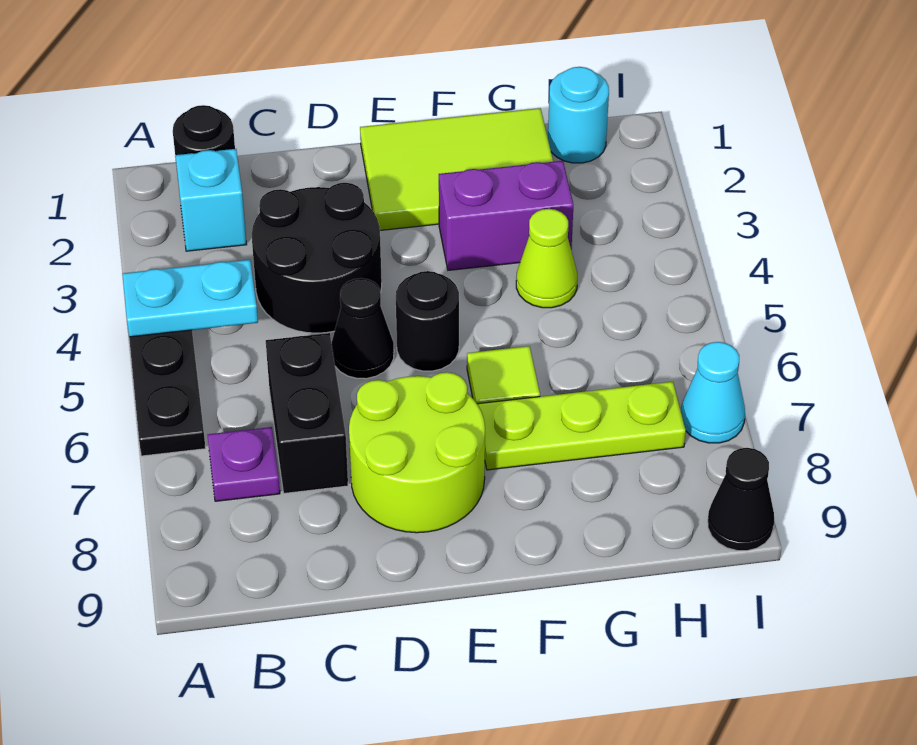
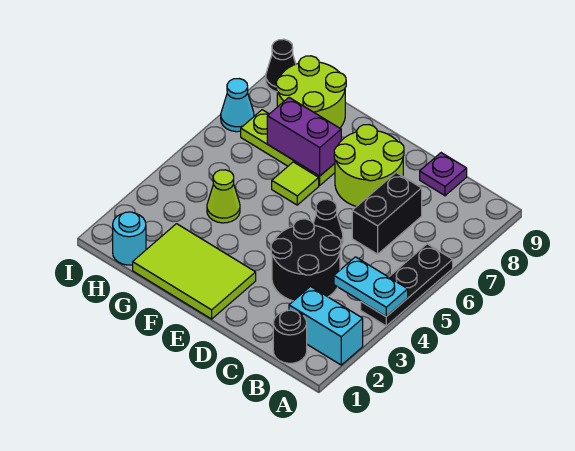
cyan 1x1 brick [175,149,247,251] -> cyan 1x2 brick [289,287,363,365]
purple 1x1 plate [208,427,280,501] -> purple 1x1 plate moved to [420,153,467,196]
black 1x1 round brick [396,271,459,371] -> none
purple 1x2 brick [439,161,573,270] -> purple 1x2 brick moved to [267,98,341,176]
none -> lime 2x2 round brick [276,56,346,128]

